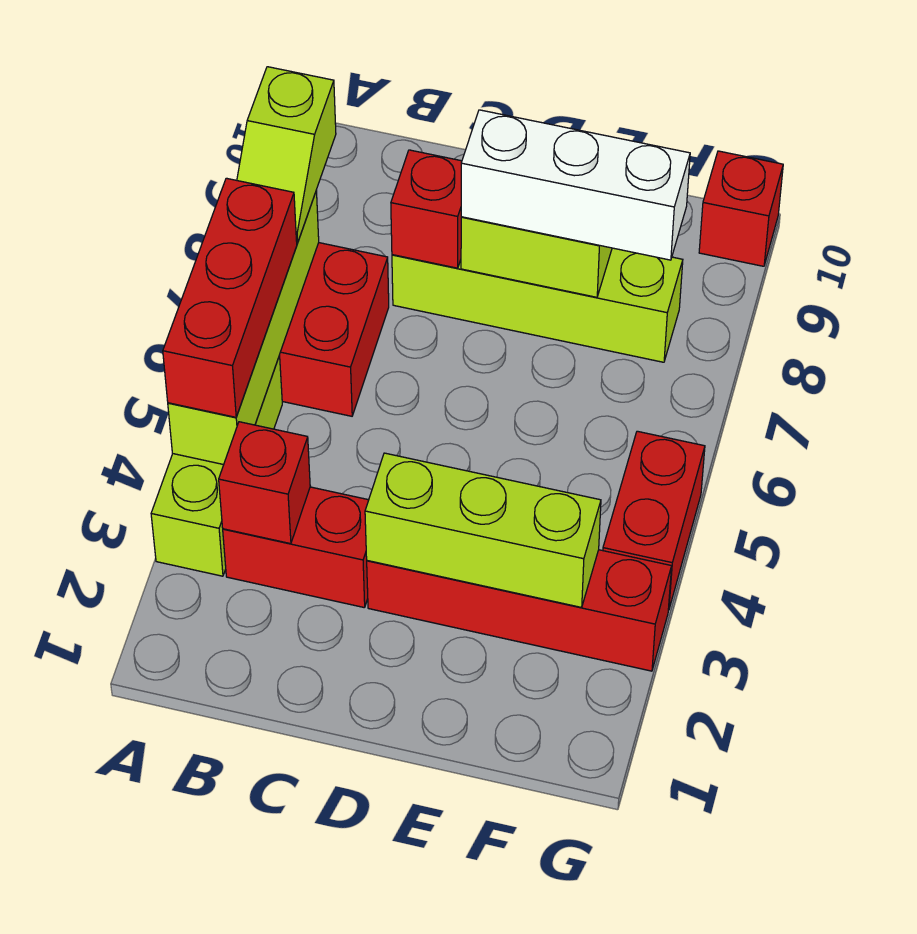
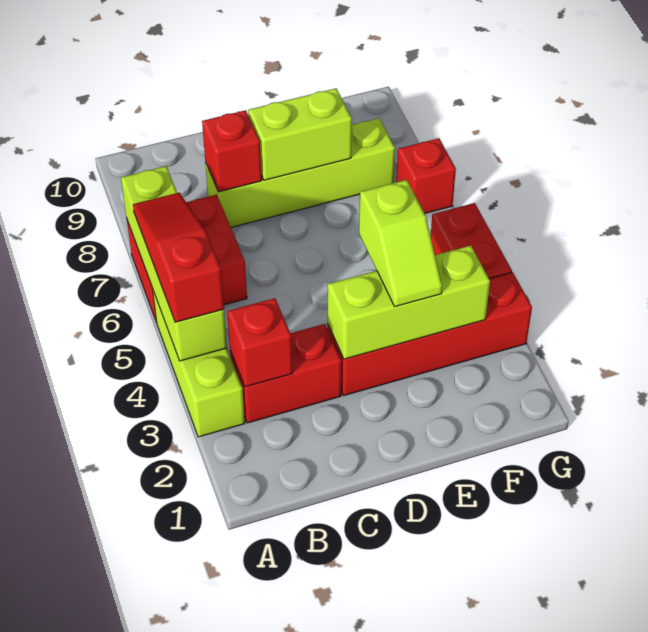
red 1x3 brick [163,178,297,417] -> red 1x3 slope [133,193,224,322]
lime 1x2 slope [237,67,336,243] -> lime 1x2 slope moved to [359,180,442,306]
white 1x3 brick [461,110,690,260] -> none
red 1x1 brick [699,151,783,266] -> red 1x1 brick moved to [396,138,456,213]

